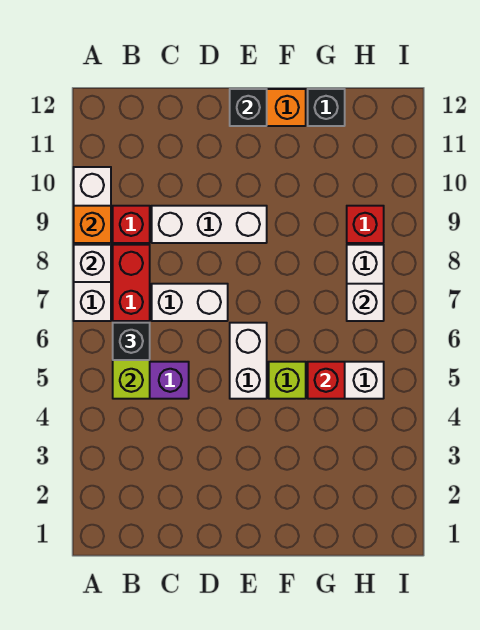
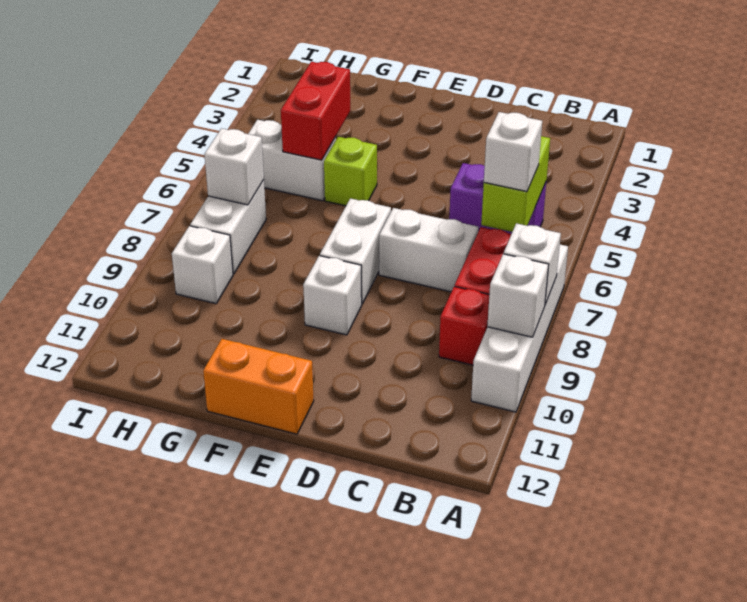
orange 1x1 brick [74,206,111,243] -> white 1x1 brick [487,254,549,337]
black 1x1 brick [113,323,150,360] -> white 1x1 brick [484,112,542,192]
white 1x3 brick [152,206,267,243] -> white 1x1 brick [303,256,362,335]
white 1x2 brick [230,323,267,399] -> white 1x2 brick moved to [320,198,391,304]
black 1x1 brick [230,89,267,126] -> none
red 1x1 brick [308,362,345,399] -> red 1x2 brick [281,62,350,160]
black 1x1 brick [308,89,345,126] -> none
red 1x1 brick [347,206,384,243] -> white 1x1 brick [172,226,233,304]

